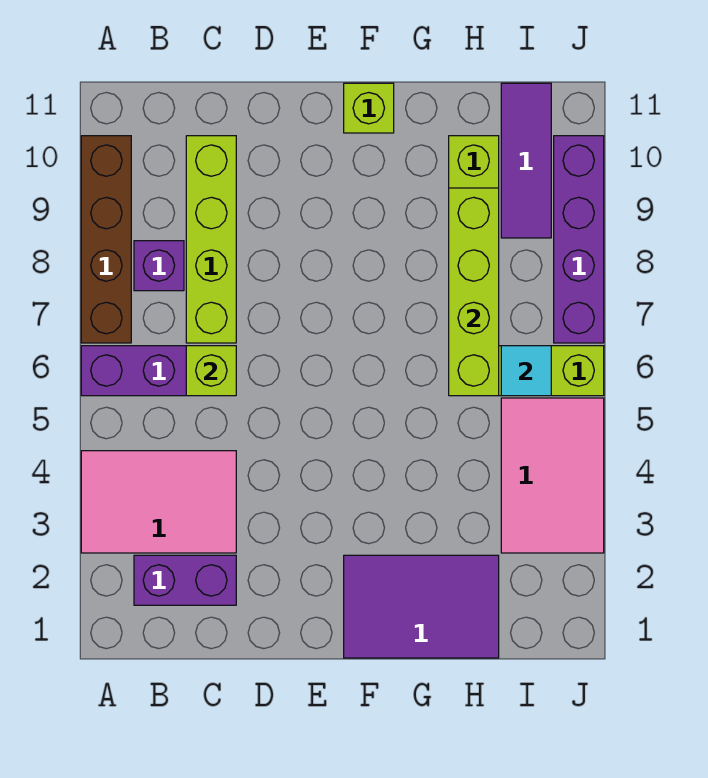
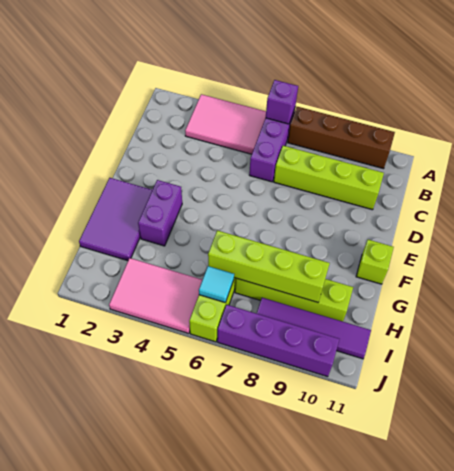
pink 2x3 tile [81,451,236,553] -> pink 2x3 tile turned to [185,94,266,154]
purple 1x2 brick [134,555,236,605] -> purple 1x2 brick moved to [138,180,182,246]
purple 1x1 brick [134,241,184,291] -> purple 1x1 brick moved to [266,80,298,124]
lime 1x1 brick [186,346,236,396] -> none
purple 1x3 tile [501,83,551,238] -> purple 1x4 tile [256,298,371,359]

